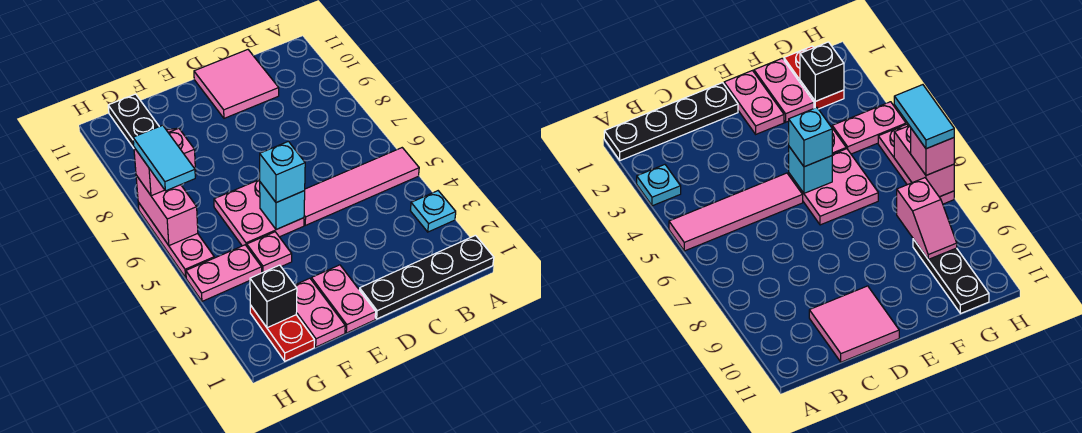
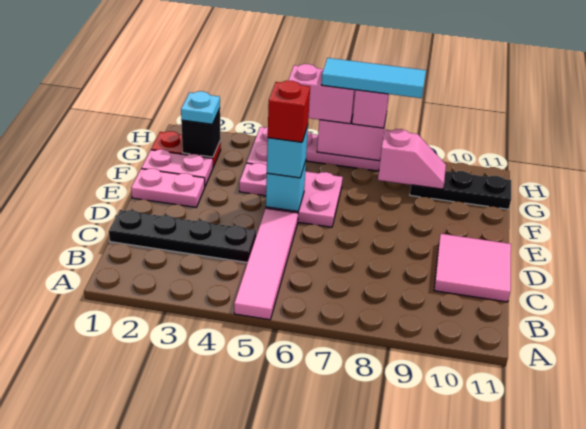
black 1x4 plate [359,235,494,319] -> black 1x4 plate turned to [109,210,256,262]
cyan 1x1 plate [410,191,456,232] -> cyan 1x1 plate moved to [181,91,220,124]
none -> red 1x1 brick [268,81,310,142]
none -> pink 1x2 brick [288,64,355,124]
cyan 1x2 tile [133,125,195,191] -> cyan 1x3 tile [322,58,426,98]

